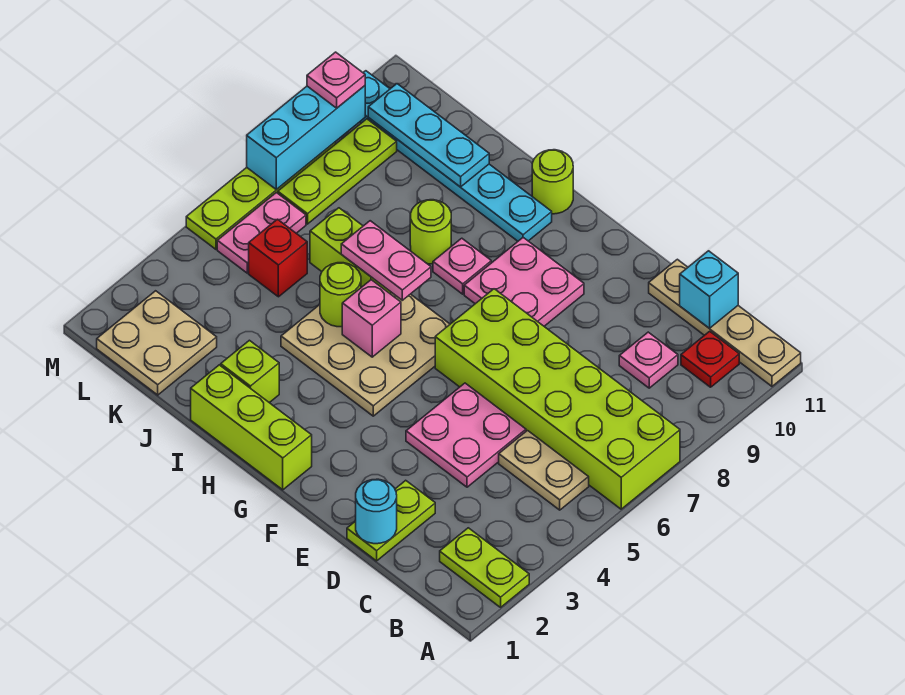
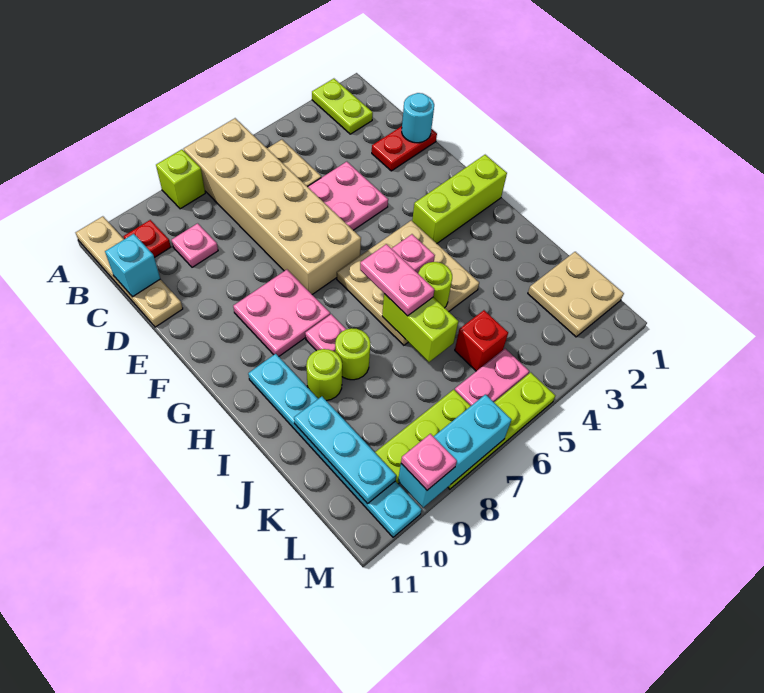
lime 2x6 brick [435,289,680,509] -> tan 2x6 brick [184,118,361,294]
lime 1x2 plate [347,480,435,561] -> red 1x2 plate [372,126,437,171]
lime 1x3 brick [191,365,312,490] -> lime 1x3 brick turned to [412,155,507,243]
lime 1x1 round brick [532,150,573,214] -> lime 1x1 round brick moved to [306,349,342,401]
lime 1x1 brick [221,340,279,403] -> lime 1x1 brick moved to [156,150,205,209]

